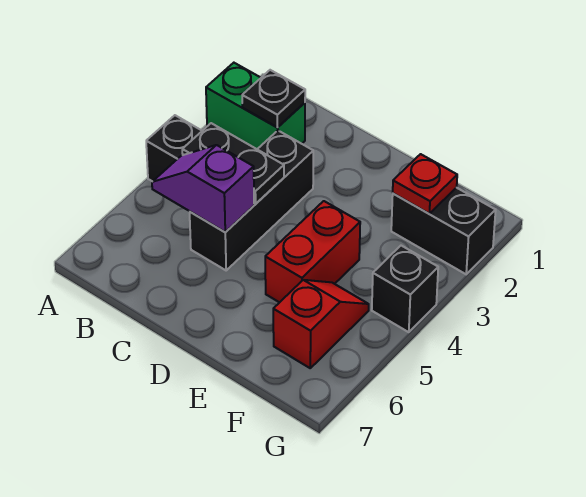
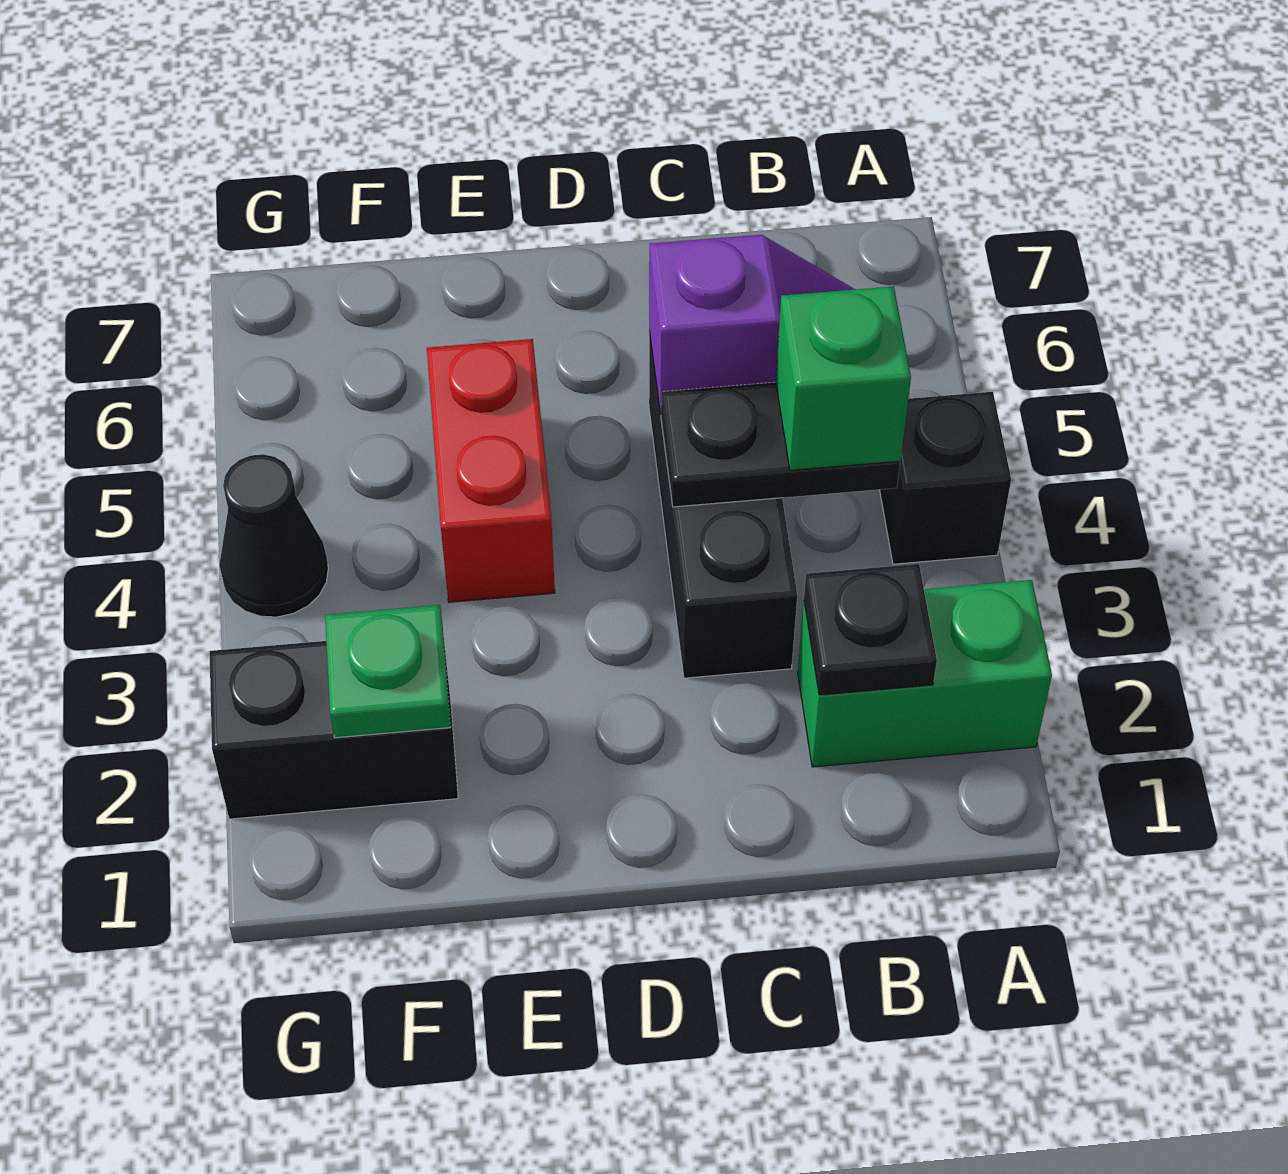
none -> green 1x1 brick [776,286,911,470]
red 1x1 plate [393,154,457,214] -> green 1x1 plate [325,605,451,738]
red 1x2 slope [273,280,369,368] -> none
black 1x1 brick [372,246,438,332] -> black 1x1 cone [219,454,328,617]

